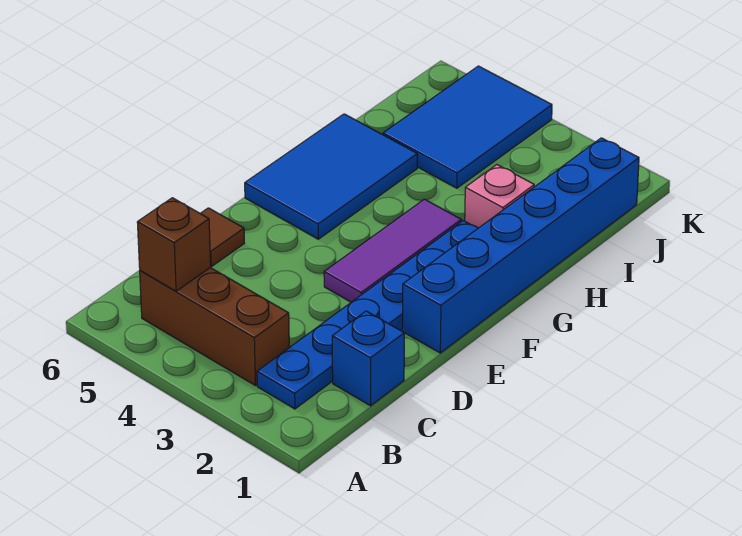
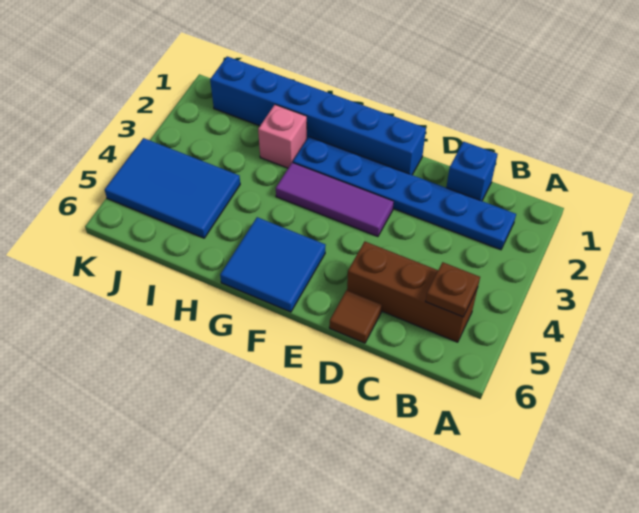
brown 1x3 brick [140,268,289,386] -> brown 1x3 brick turned to [347,241,478,342]
brown 1x1 brick [137,198,211,291] -> brown 1x1 plate [426,262,480,317]
blue 2x3 tile [245,114,417,239] -> blue 2x2 tile [220,217,326,312]

